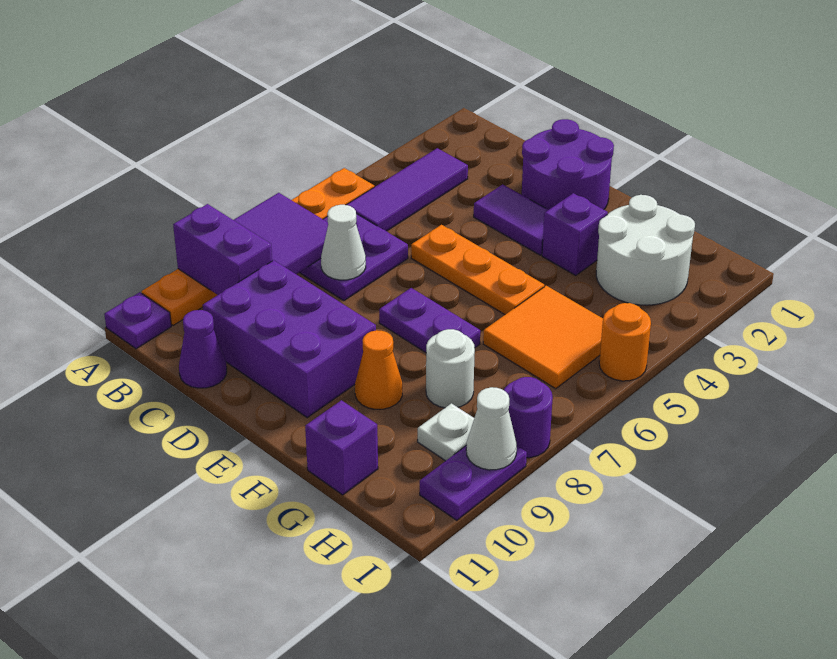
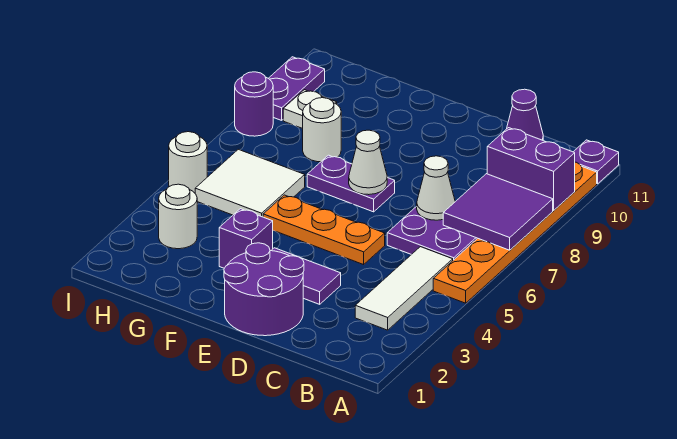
purple 1x3 tile [347,148,468,231] -> white 1x3 tile [355,247,453,330]
purple 2x3 brick [203,260,376,417] -> none
orange 1x1 cone [355,330,402,409] -> none
white 2x2 round brick [596,195,695,305] -> white 1x1 round brick [159,184,197,249]
orange 2x2 tile [483,286,603,389] -> white 2x2 tile [195,149,305,217]
purple 1x1 brick [305,400,378,495] -> none
orange 1x1 round brick [599,303,651,381] -> white 1x1 round brick [169,132,207,193]
white 1x1 cone [466,387,517,470] -> white 1x1 cone moved to [349,130,387,195]

